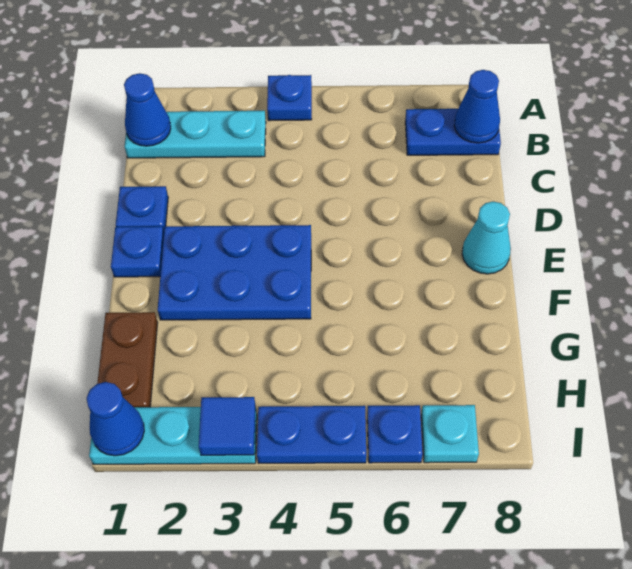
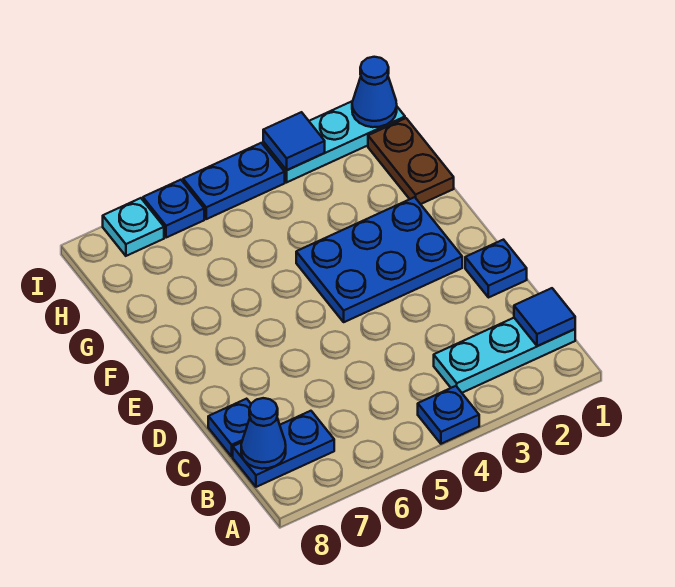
blue 1x1 cone [124,73,171,146] -> blue 1x1 tile [514,288,575,346]
blue 1x1 plate [111,226,164,277] -> blue 1x1 plate moved to [208,399,251,456]
cyan 1x1 cone [462,202,511,274] -> none

